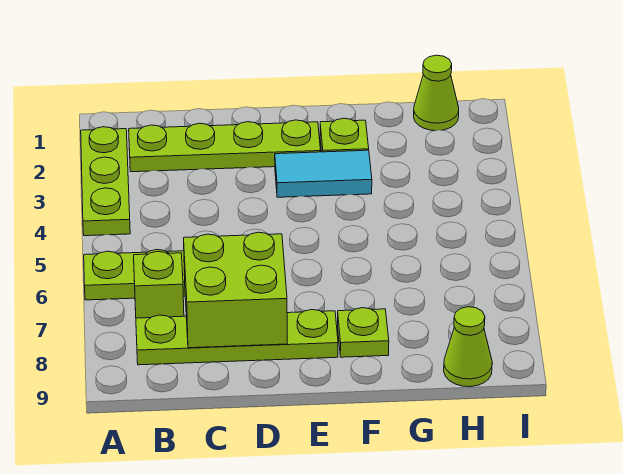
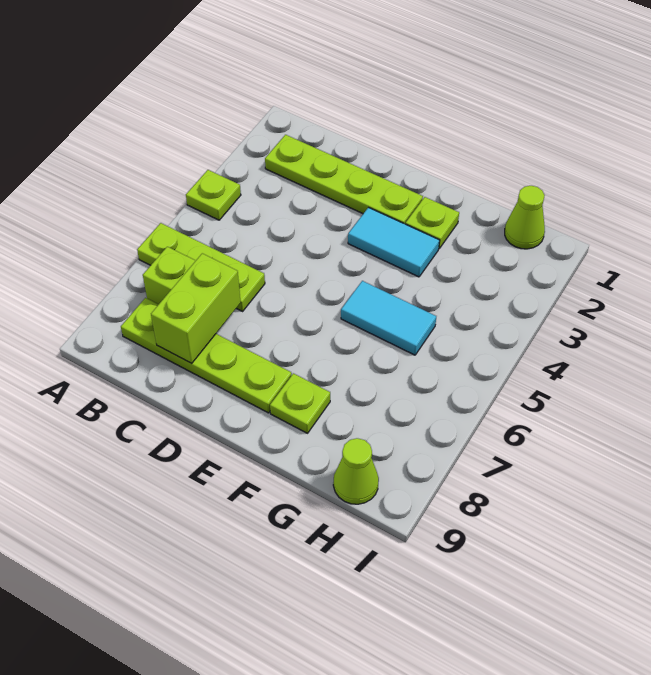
lime 1x3 plate [81,127,130,236] -> lime 1x1 plate [186,170,241,220]
lime 2x2 brick [184,232,287,348] -> lime 1x2 brick [151,253,241,363]
none -> cyan 1x2 tile [341,281,436,355]

